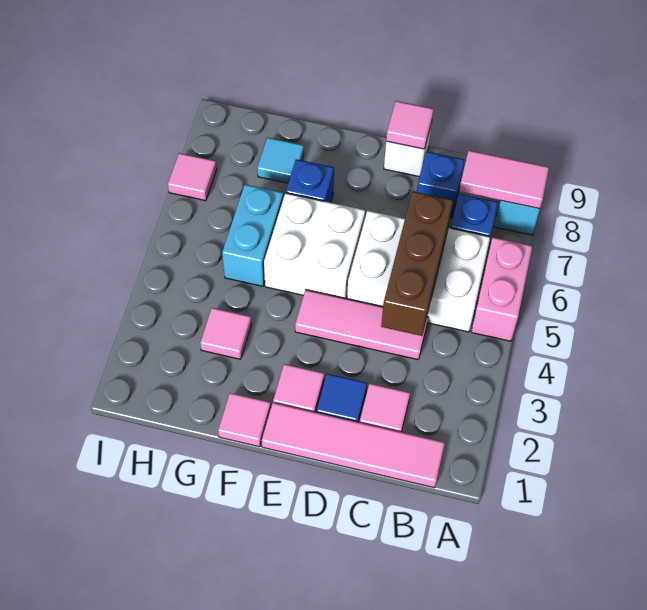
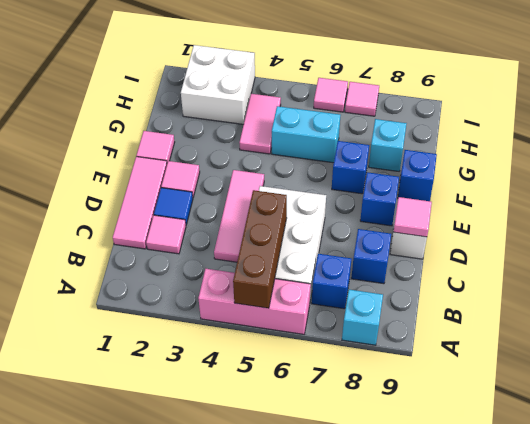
pink 1x2 brick [471,237,532,341] -> pink 1x3 brick [198,269,311,334]
pink 1x2 tile [459,151,549,209] -> pink 1x2 tile moved to [239,94,281,154]
pink 1x4 tile [262,403,445,488] -> pink 1x3 tile [113,157,167,249]
brown 1x3 brick [381,191,453,336] -> brown 1x3 brick turned to [233,190,287,308]
white 2x2 brick [264,193,365,299] -> white 2x2 brick moved to [181,45,255,124]
none -> blue 1x1 brick [360,172,399,226]
none -> blue 1x1 brick [398,150,437,201]
pink 1x1 tile [200,308,252,359] -> pink 1x1 tile moved to [314,78,348,112]
cyan 1x1 tile [257,137,304,183] -> cyan 1x1 brick [369,119,407,171]

